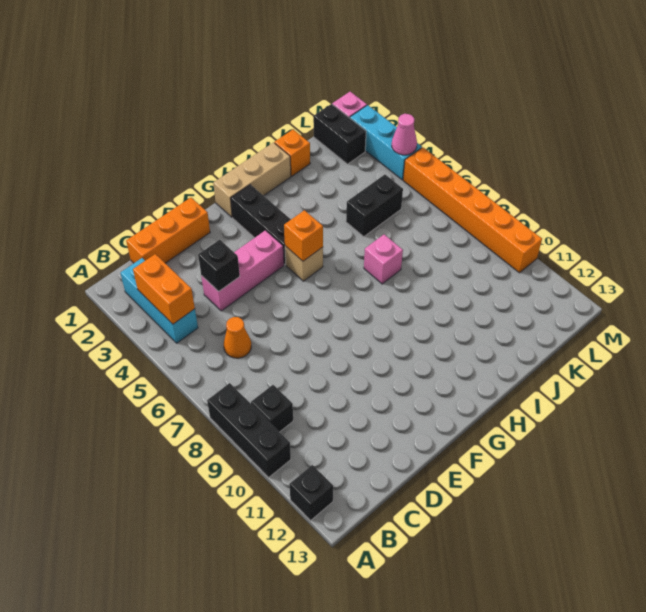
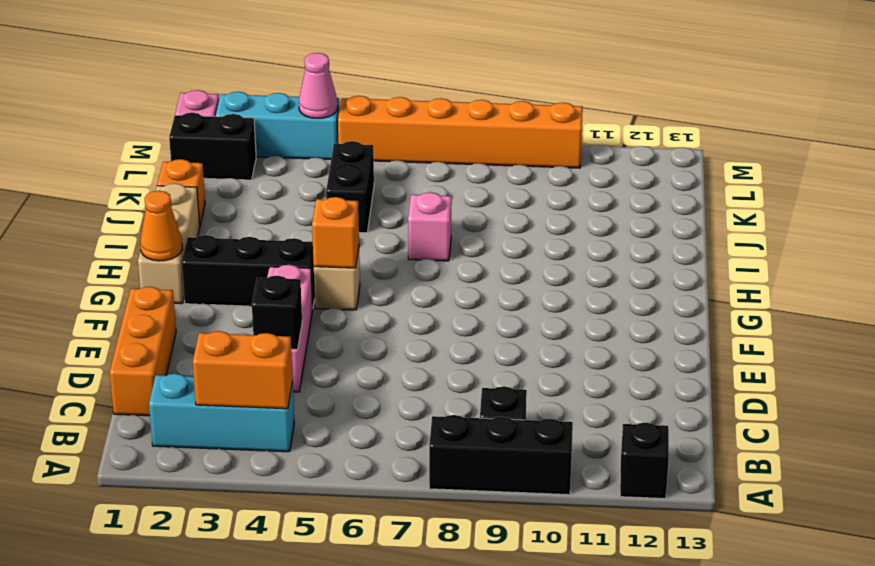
orange 1x1 cone [224,317,251,358] -> orange 1x1 cone moved to [140,191,182,261]

